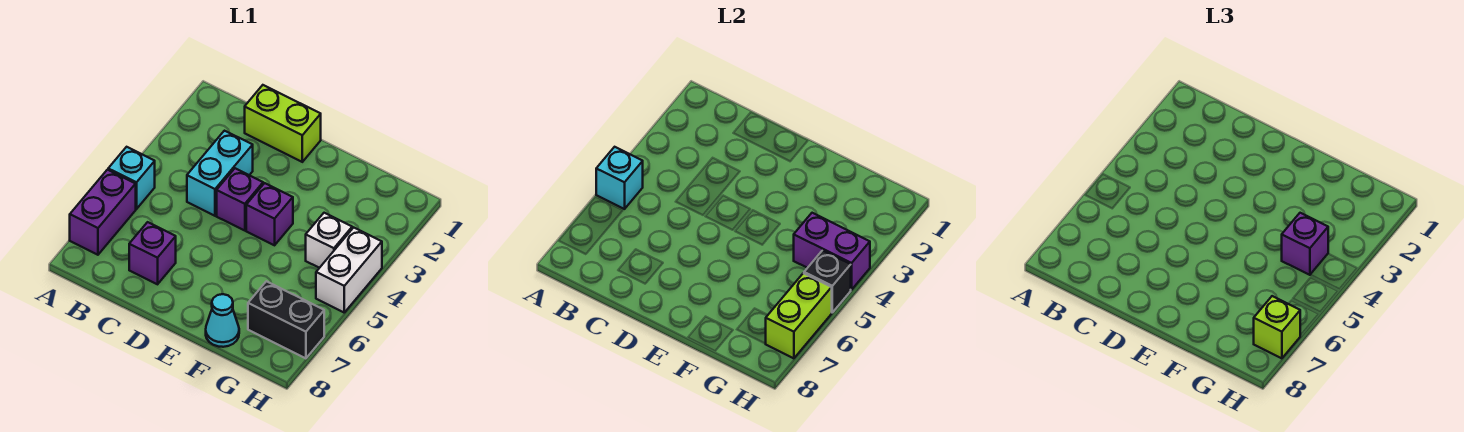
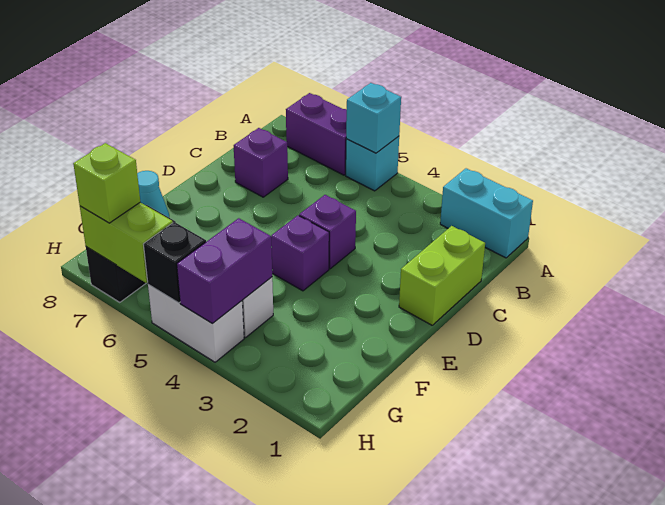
cyan 1x2 brick [187,131,253,216] -> cyan 1x2 brick moved to [440,168,533,258]
purple 1x1 brick [1282,213,1328,275] -> none

